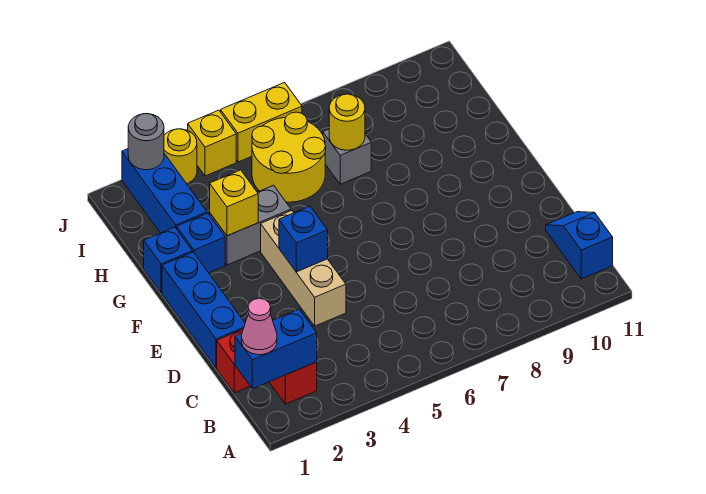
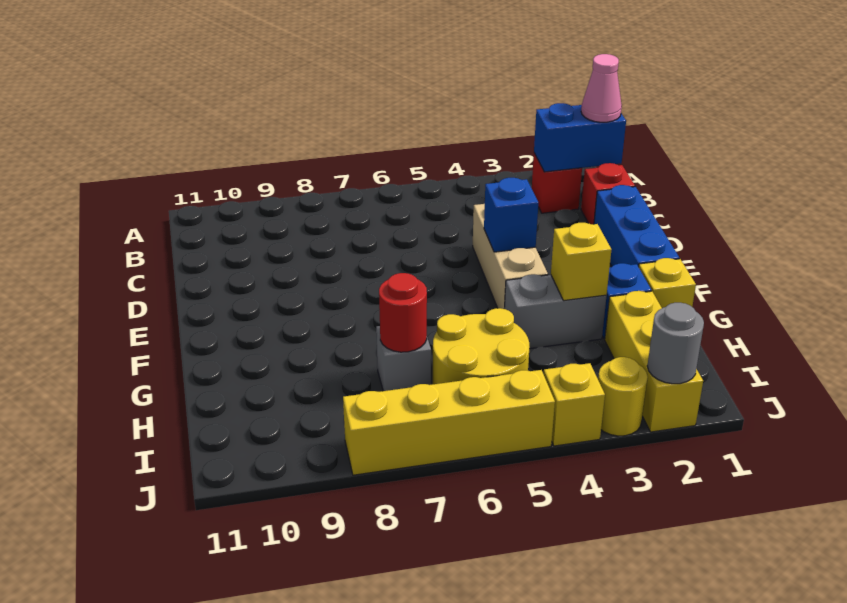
blue 1x2 slope [546,212,613,279] -> none
blue 1x1 brick [144,227,192,293] -> yellow 1x1 brick [639,258,696,308]
blue 1x3 brick [122,149,207,233] -> yellow 1x3 brick [605,291,703,432]
yellow 1x1 round brick [329,94,365,150] -> red 1x1 round brick [379,273,427,352]
yellow 1x2 brick [221,83,302,162] -> yellow 1x4 brick [343,370,555,475]

